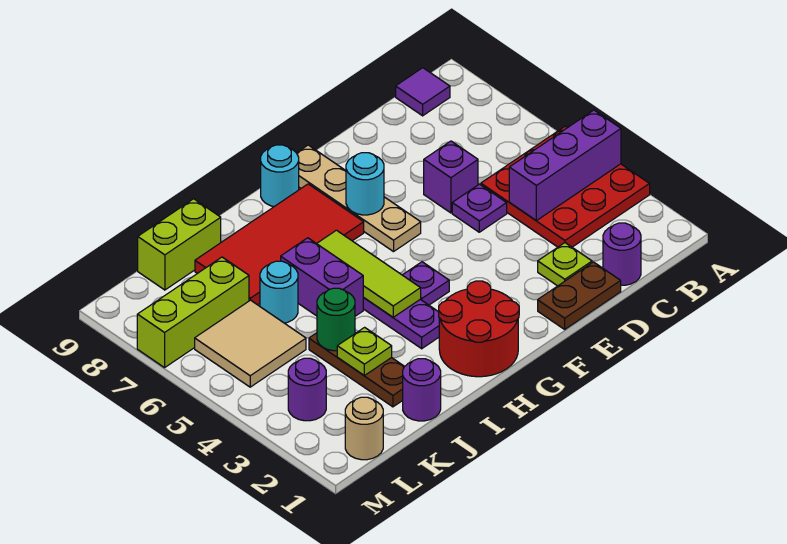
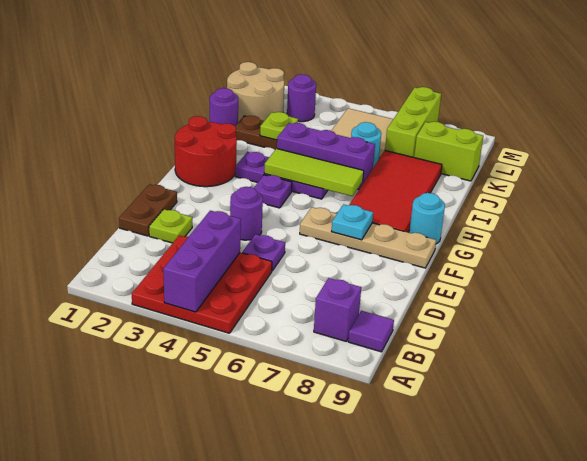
purple 1x1 round brick [603,223,641,285] -> purple 1x1 round brick moved to [230,187,263,240]
purple 1x1 brick [424,141,478,213] -> purple 1x1 brick moved to [314,278,361,342]
cyan 1x1 round brick [346,153,384,215] -> cyan 1x1 plate [332,204,373,240]
purple 1x2 brick [281,238,364,316] -> purple 1x3 brick [277,123,375,190]
green 1x1 round brick [317,288,355,351] -> none
lime 1x2 brick [138,199,221,290] -> lime 1x2 brick turned to [414,122,483,181]
tan 1x1 round brick [345,397,383,460] -> tan 2x2 round brick [227,62,284,122]

